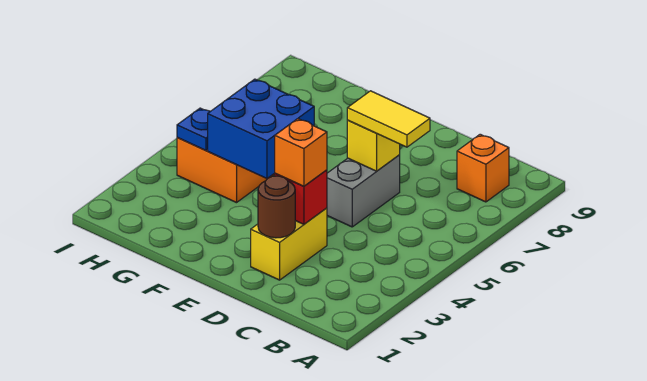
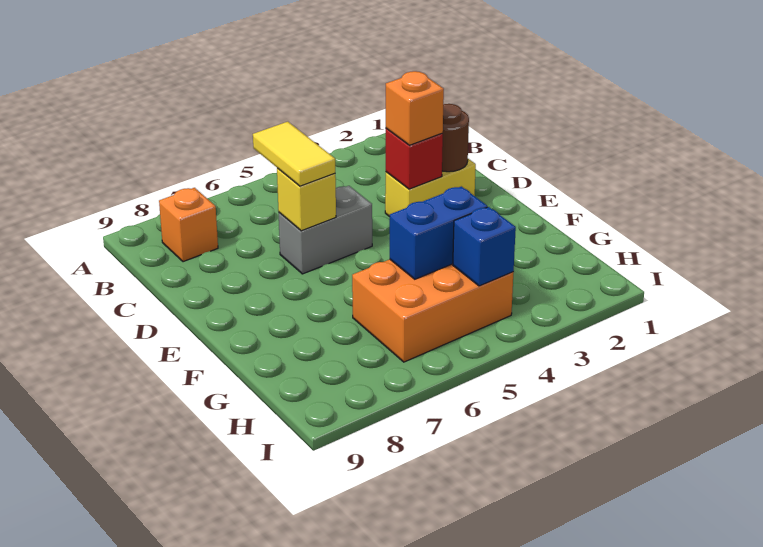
blue 2x2 brick [208,79,314,178] -> blue 1x2 brick [390,186,487,279]
blue 1x1 plate [177,108,210,151] -> blue 1x1 brick [453,207,516,286]

